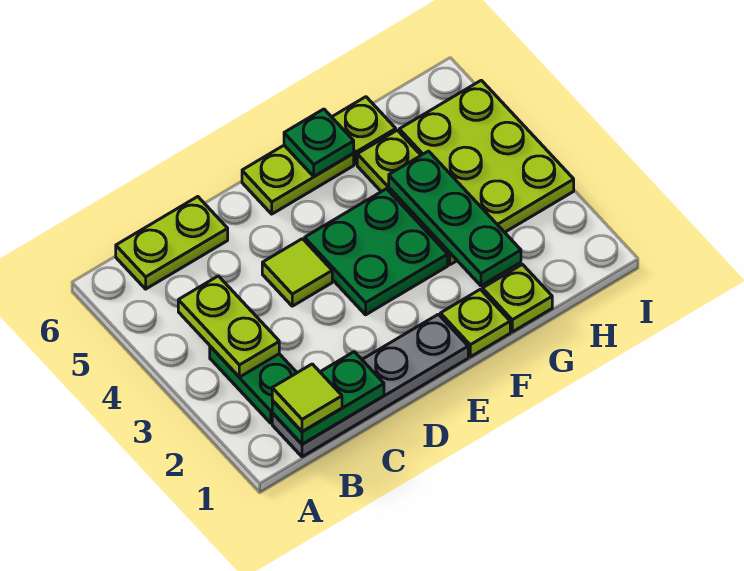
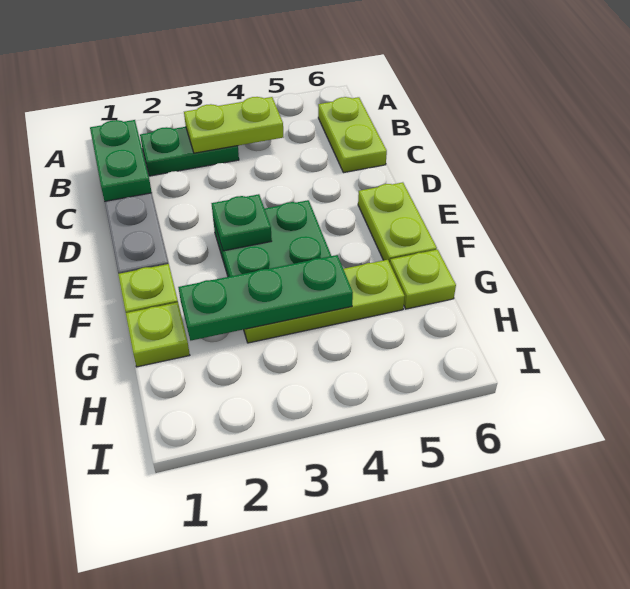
lime 1x1 tile [272,364,342,432] -> none
lime 1x1 tile [262,239,332,306] -> none
green 1x1 plate [284,109,354,176] -> green 1x1 plate moved to [211,194,272,251]
lime 2x3 plate [399,80,574,232] -> none

